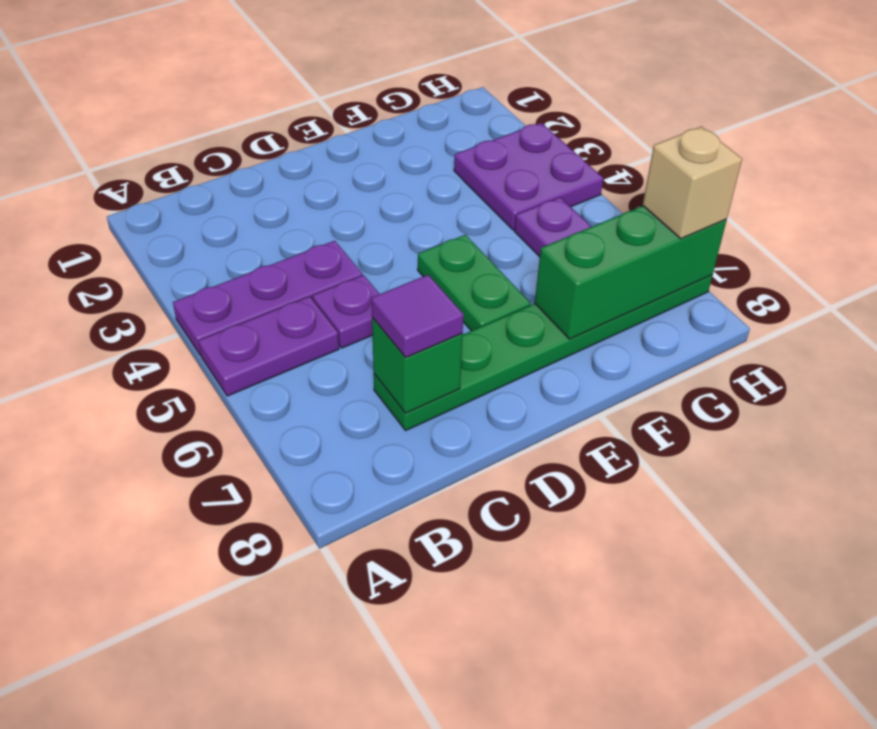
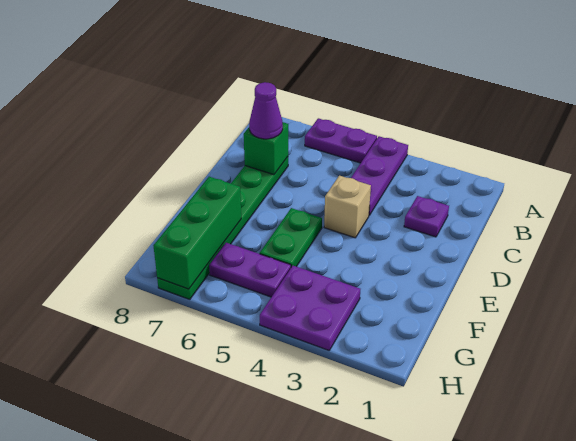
purple 1x2 plate [199,296,339,396] -> purple 1x2 plate turned to [305,118,377,163]
purple 1x1 plate [313,275,379,348] -> purple 1x1 plate moved to [404,196,449,237]
purple 1x1 tile [372,275,464,358] -> purple 1x1 cone [249,82,283,139]
green 1x2 plate [418,235,531,331] -> green 1x2 plate turned to [260,208,322,267]
tan 1x1 brick [643,127,742,239] -> tan 1x1 brick moved to [324,176,371,238]

